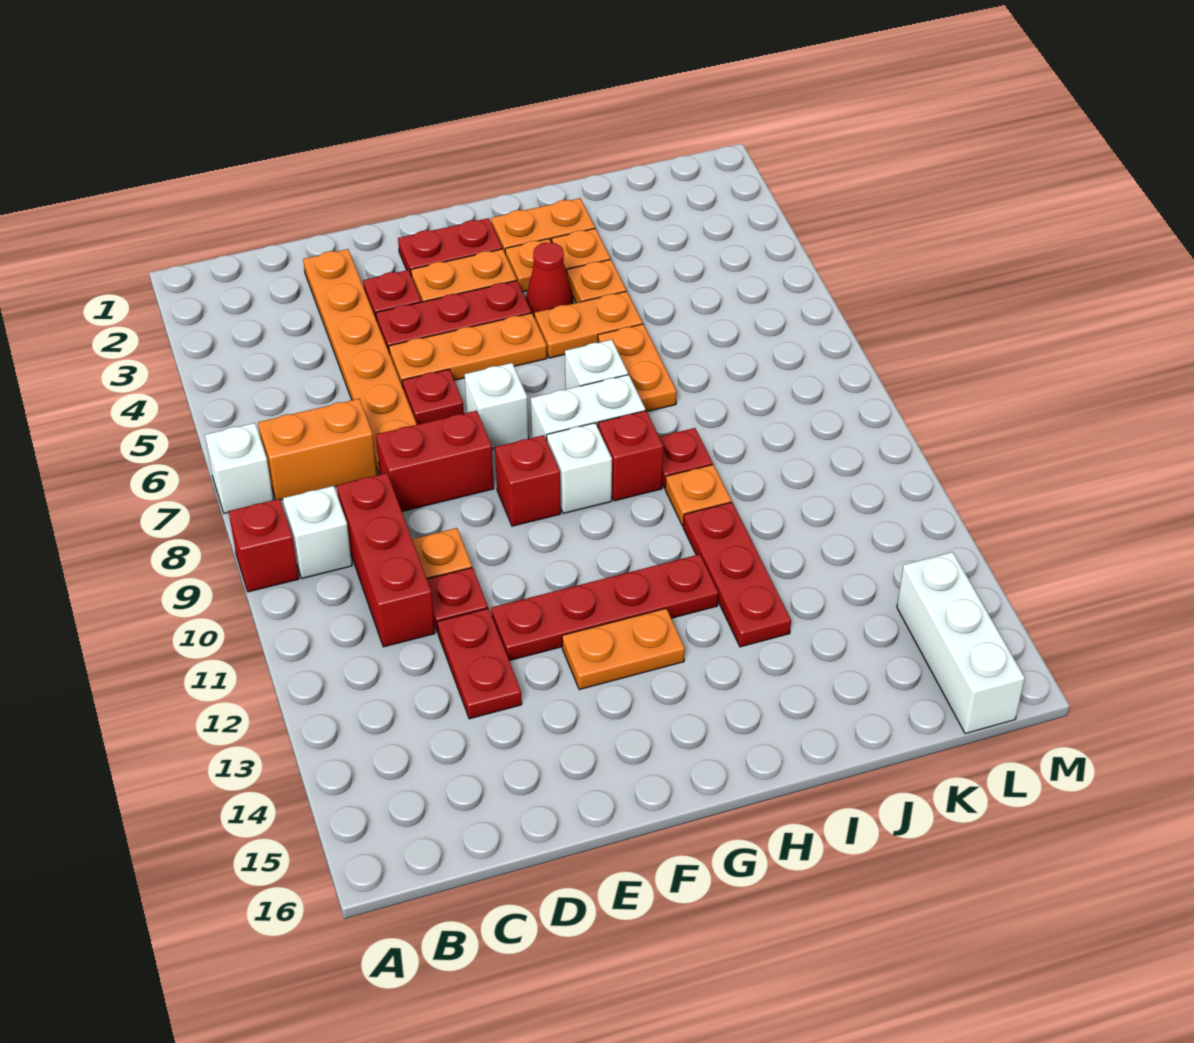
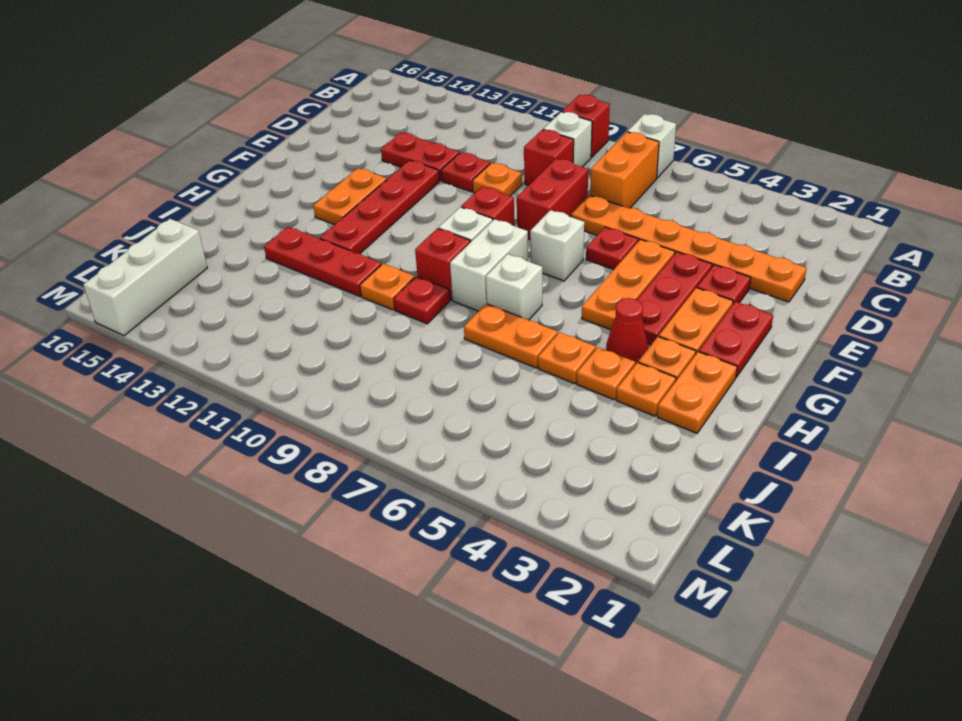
red 1x3 brick [337,473,435,647] -> red 1x1 brick [524,130,574,186]
orange 1x2 plate [534,291,643,358] -> orange 1x1 plate [538,332,596,384]
white 1x3 brick [897,552,1025,734] -> white 1x3 brick turned to [83,219,207,336]

